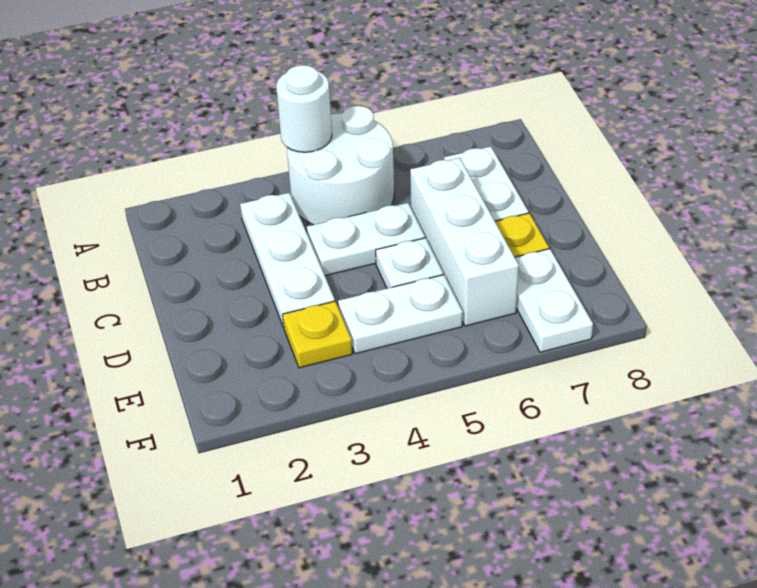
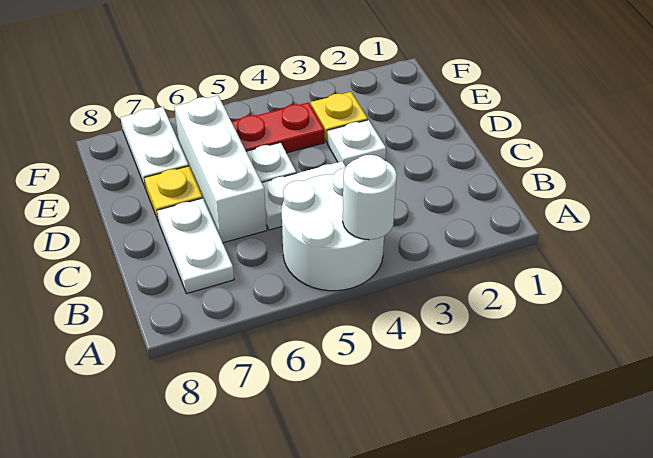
white 1x3 plate [240,193,335,327] -> white 1x1 plate [327,120,386,166]
white 1x2 plate [338,275,463,354] -> red 1x2 plate [232,103,324,153]

